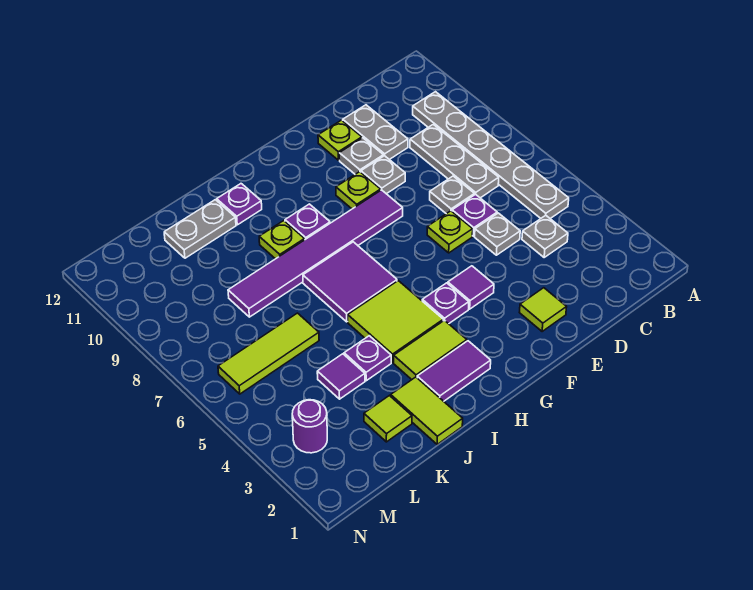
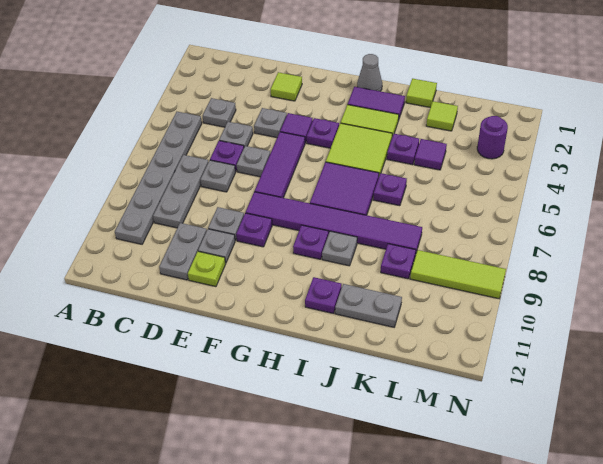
none -> grey 1x1 plate [254,108,287,138]
lime 1x1 plate [427,211,473,253] -> grey 1x1 plate [237,146,270,177]
none -> purple 1x3 tile [255,132,305,198]
lime 1x1 plate [336,172,381,209] -> purple 1x1 plate [236,213,272,247]
none -> grey 1x1 cone [357,54,382,91]
lime 1x1 plate [259,221,305,259] -> grey 1x1 plate [322,231,357,266]
lime 1x2 tile [391,377,463,444] -> lime 1x1 tile [406,79,437,107]
none -> purple 1x1 plate [373,173,407,206]
lime 1x3 tile [218,313,319,394] -> lime 1x3 tile moved to [410,250,506,299]
none -> purple 1x1 plate [381,244,416,279]

